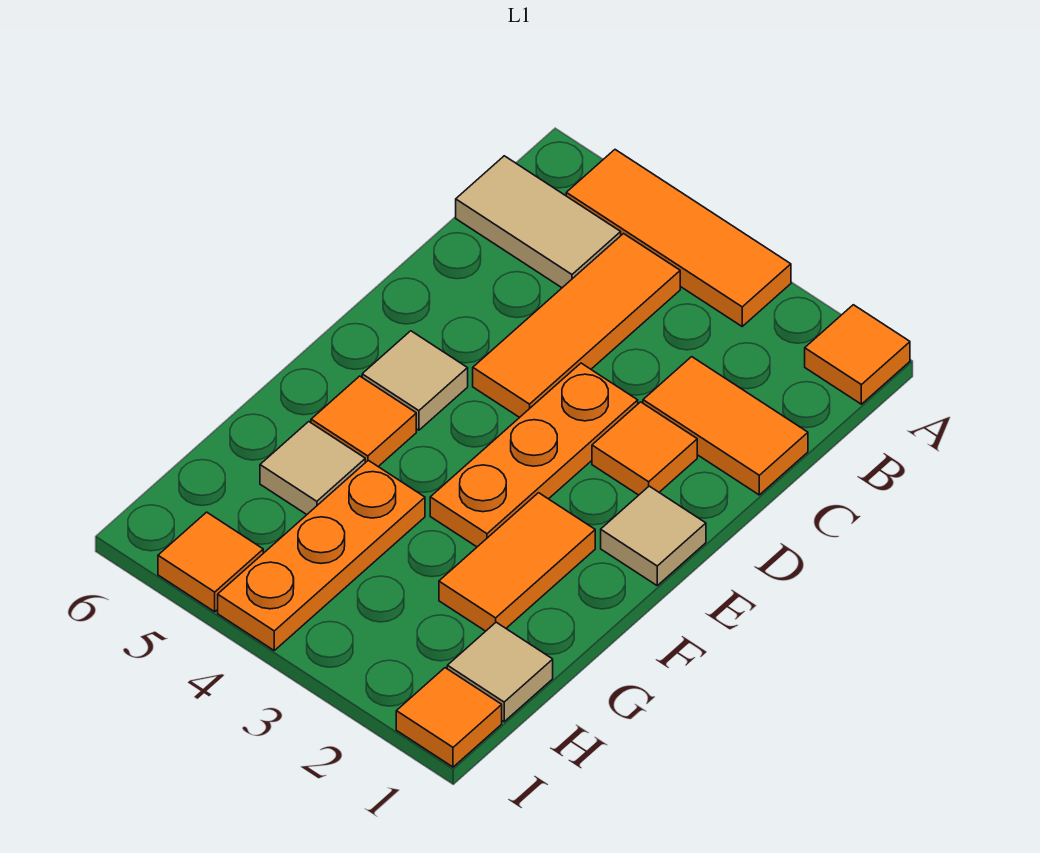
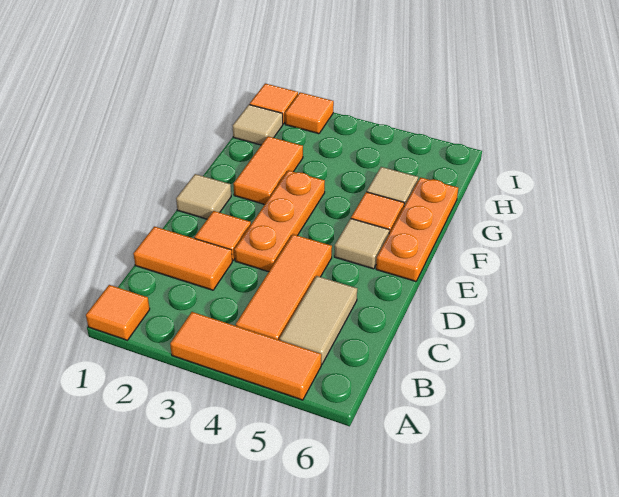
tan 1x2 tile [456,156,621,288] -> tan 1x2 tile turned to [280,276,357,364]
orange 1x3 plate [218,460,425,650] -> orange 1x3 plate moved to [376,177,458,281]
orange 1x1 tile [158,512,263,612] -> orange 1x1 tile moved to [285,92,334,134]

